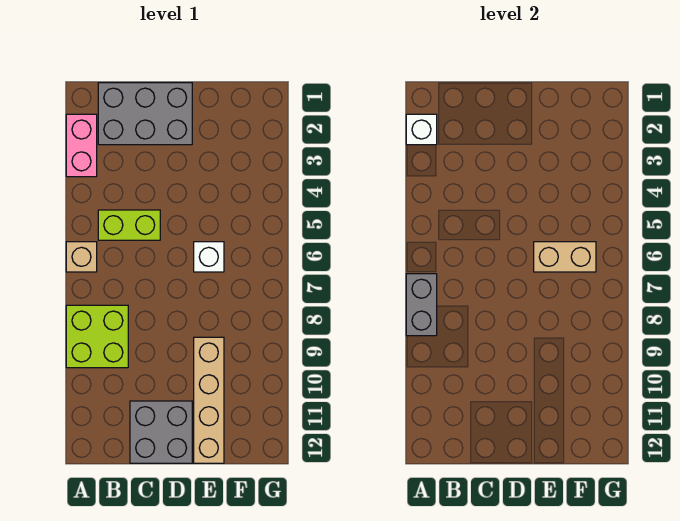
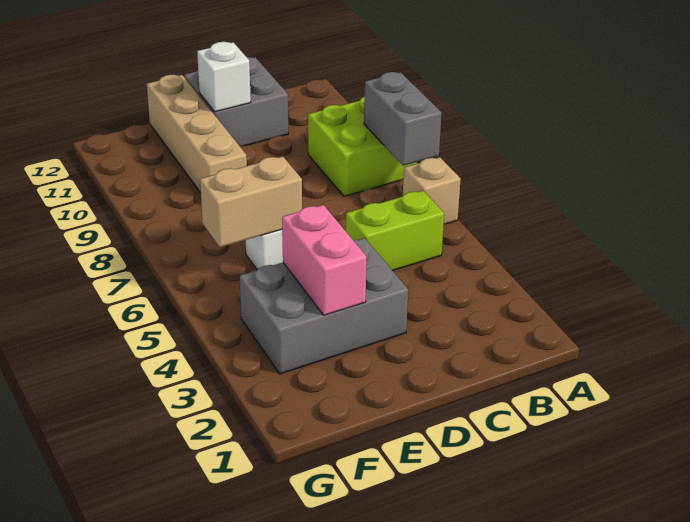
pink 1x2 brick [66,114,97,177] -> pink 1x2 brick moved to [282,205,367,315]
white 1x1 brick [406,114,437,145] -> white 1x1 brick moved to [197,42,251,112]
grey 2x3 brick [98,83,192,145] -> grey 2x3 brick moved to [240,238,408,374]

